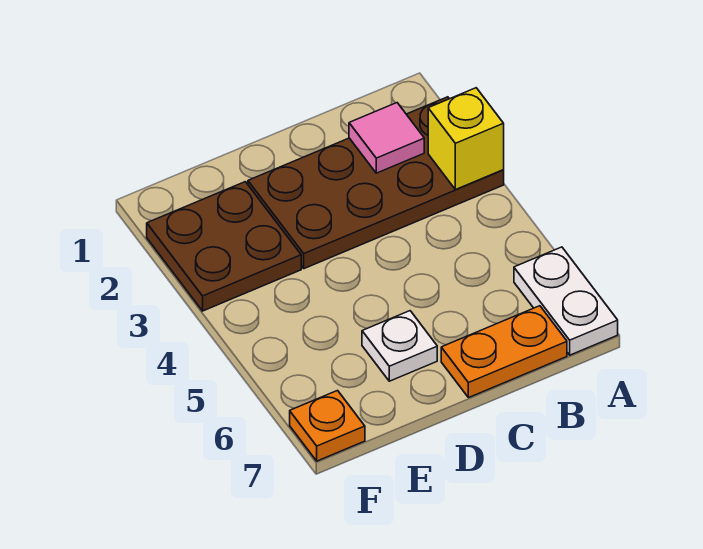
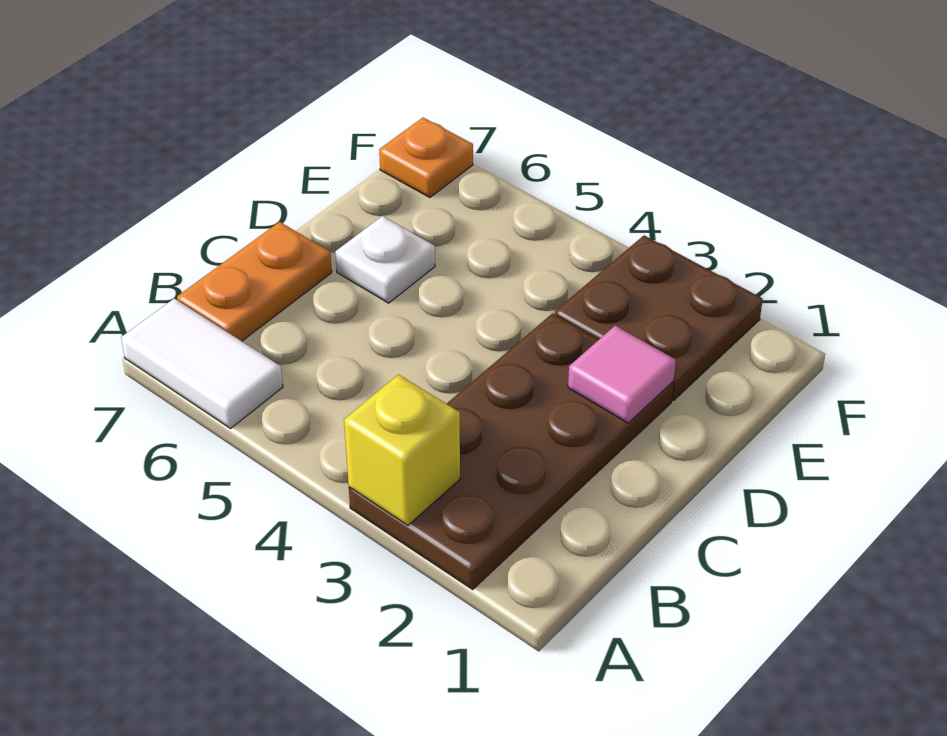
white 1x2 plate [514,247,618,355] -> white 1x2 tile [121,299,283,428]
pink 1x1 tile [349,103,424,173] -> pink 1x1 tile moved to [568,326,676,423]

